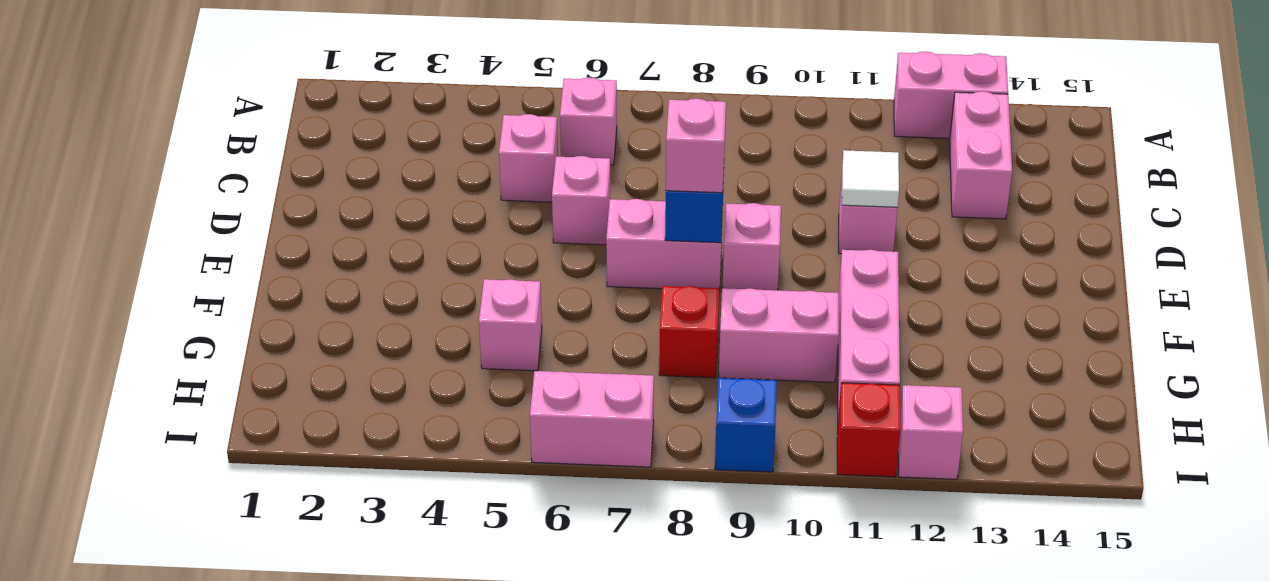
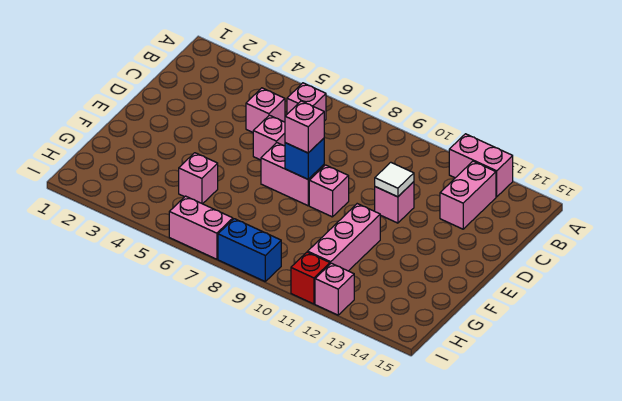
red 1x1 brick [659,286,719,378] -> none
pink 1x2 brick [719,288,839,382] -> none
blue 1x1 brick [715,378,777,472] -> blue 1x2 brick [218,219,281,281]

